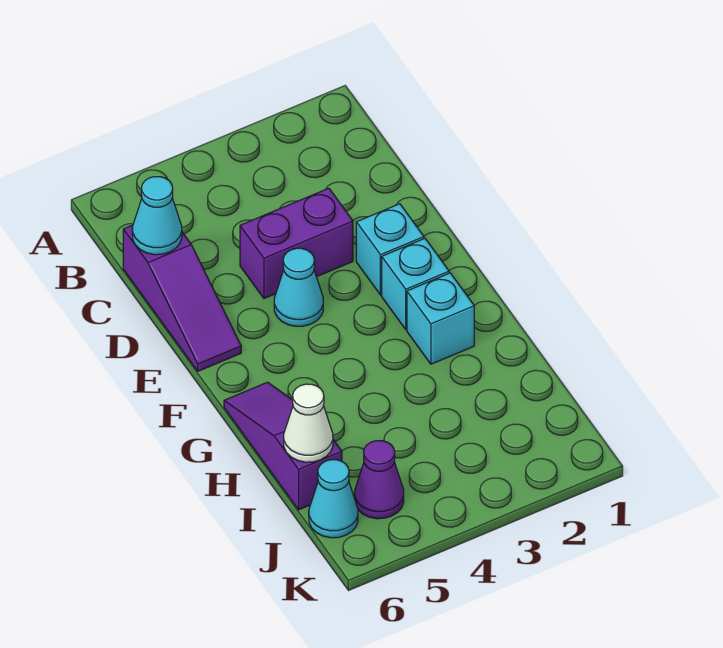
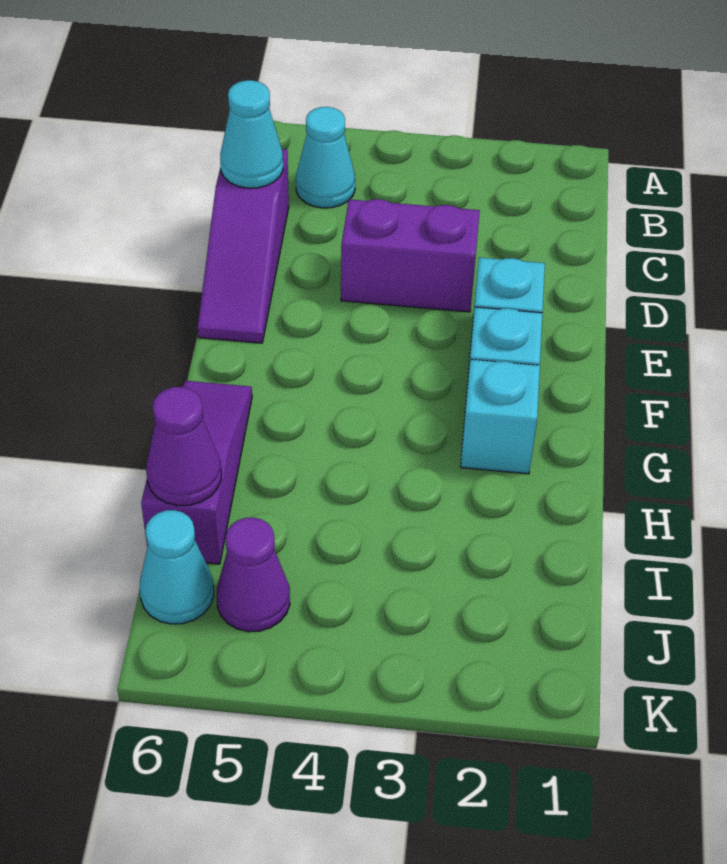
cyan 1x1 cone [274,248,323,326] -> cyan 1x1 cone moved to [296,107,355,208]
white 1x1 cone [284,384,333,462] -> purple 1x1 cone [146,387,221,506]

